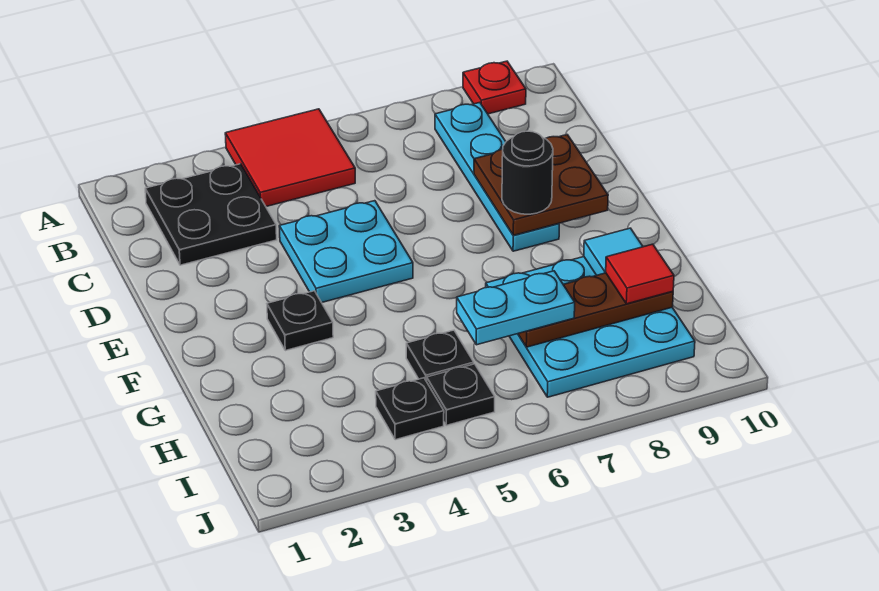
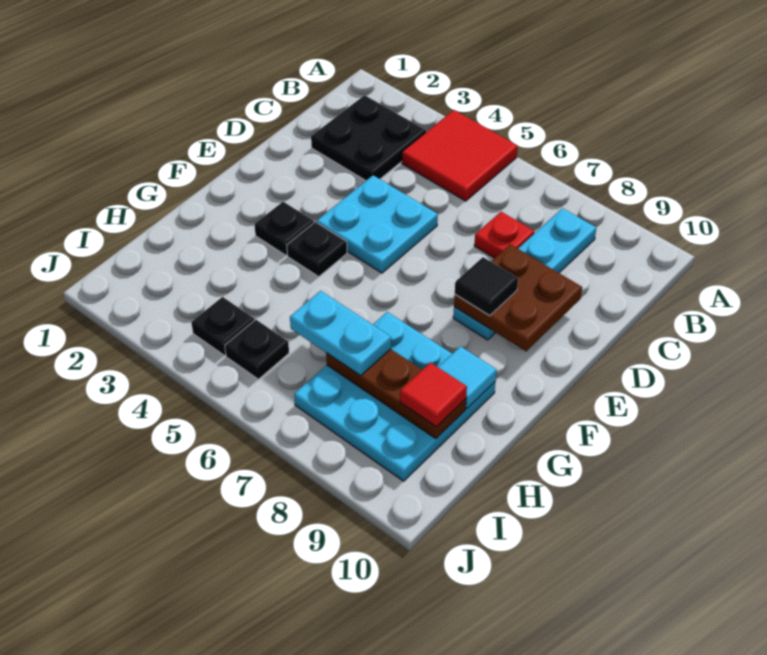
red 1x1 plate [463,61,526,114] -> red 1x1 plate moved to [474,212,534,258]
black 1x1 round brick [502,131,553,214] -> black 1x1 tile [455,257,518,315]
black 1x1 plate [406,330,474,381] -> black 1x1 plate moved to [287,222,347,277]

